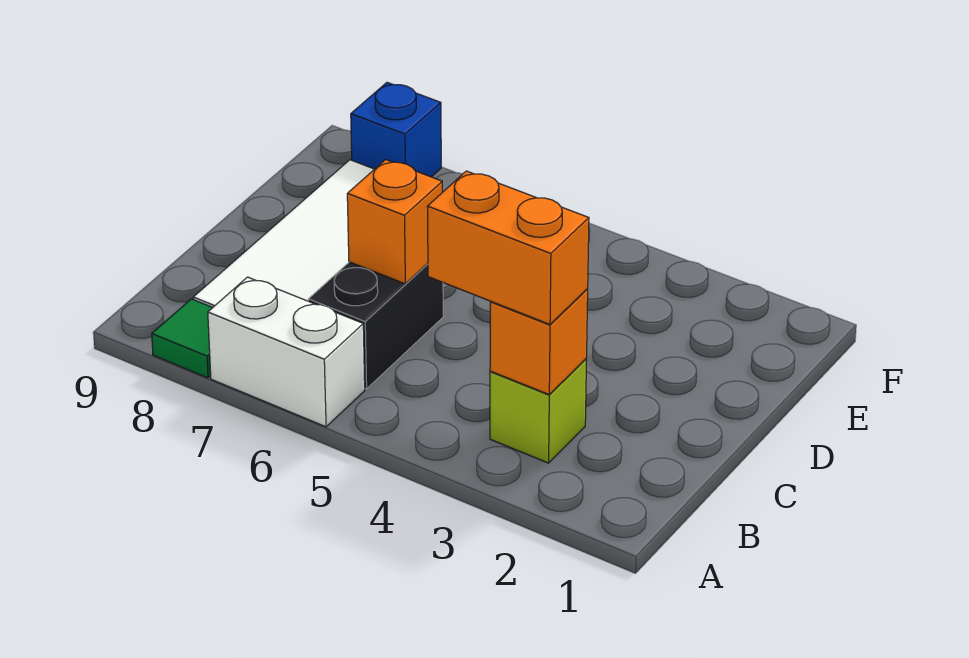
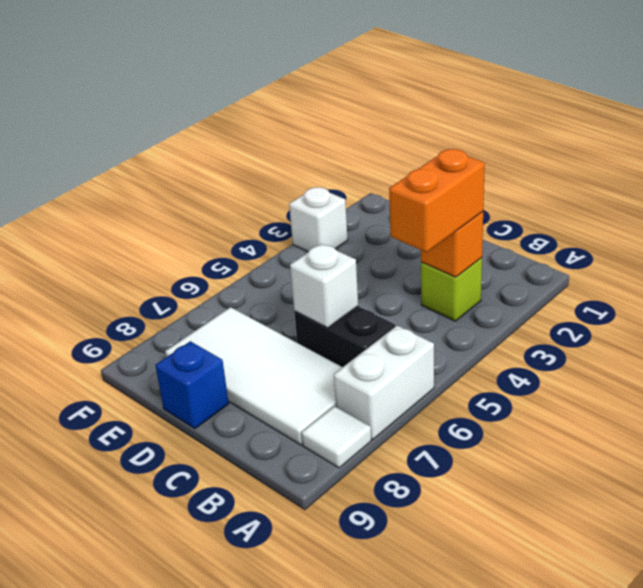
green 1x1 tile [152,299,213,378] -> white 1x1 tile [302,406,371,468]
orange 1x1 brick [347,160,442,284] -> white 1x1 brick [290,244,358,328]
none -> white 1x1 brick [289,187,348,252]
blue 1x1 brick [351,82,441,177] -> blue 1x1 brick moved to [155,341,229,429]

